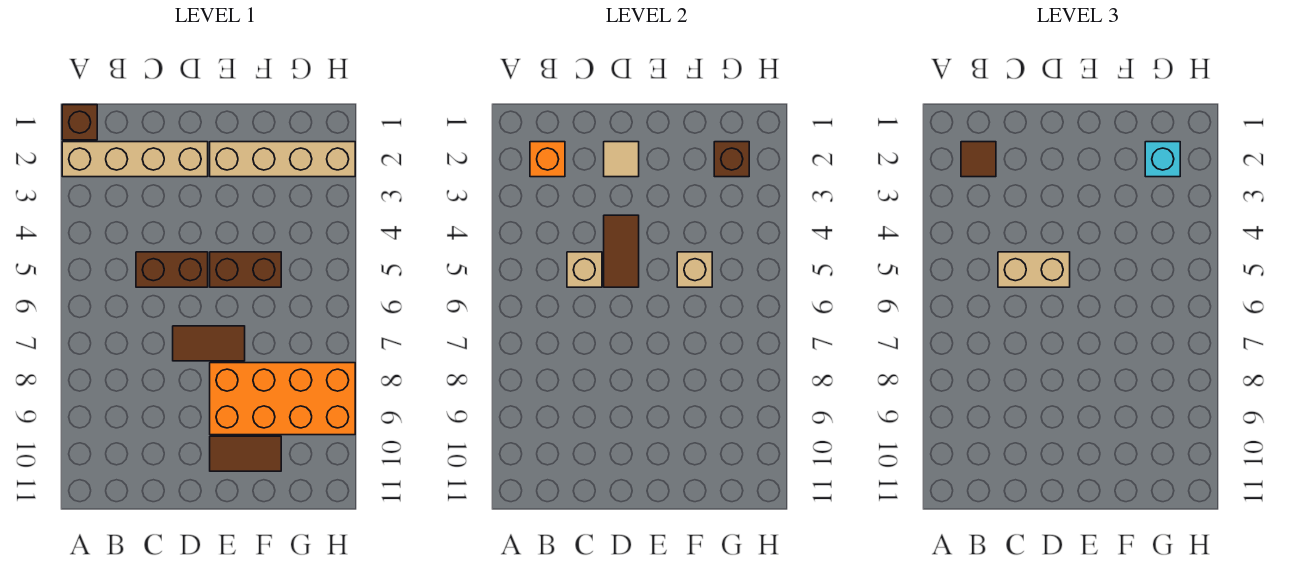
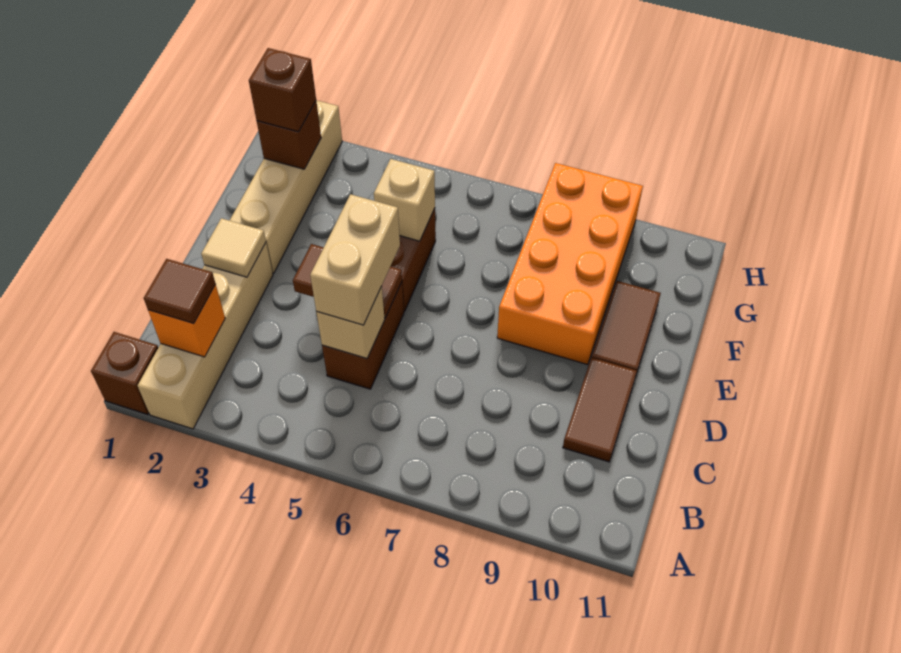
brown 1x2 tile [173,326,245,361] -> brown 1x2 tile moved to [563,357,637,462]
cyan 1x1 brick [1145,142,1180,177] -> brown 1x1 brick [249,48,316,132]

